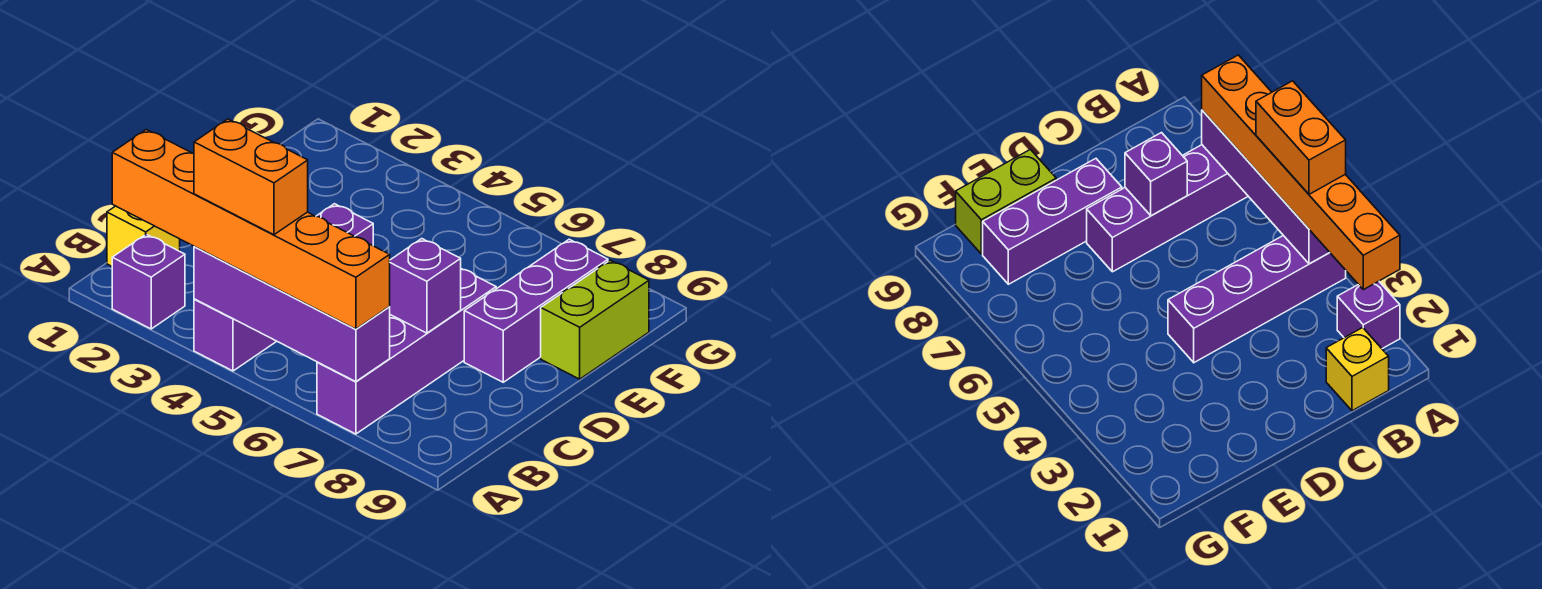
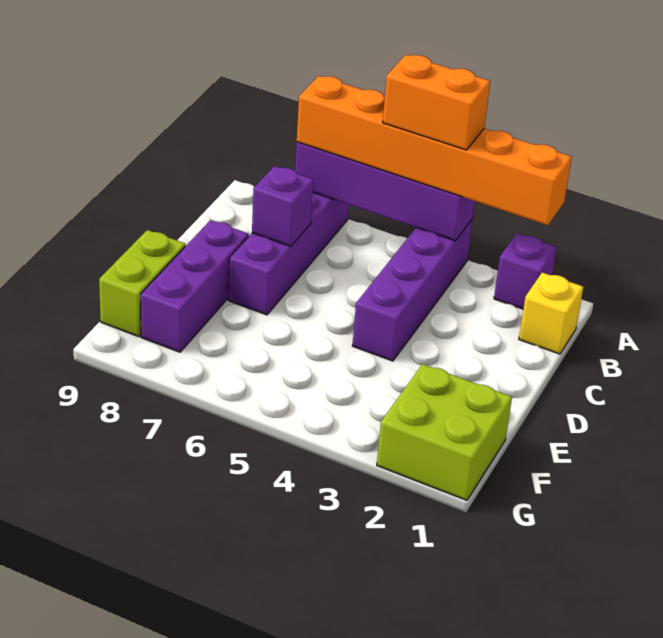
none -> lime 2x2 brick [377,364,512,500]

